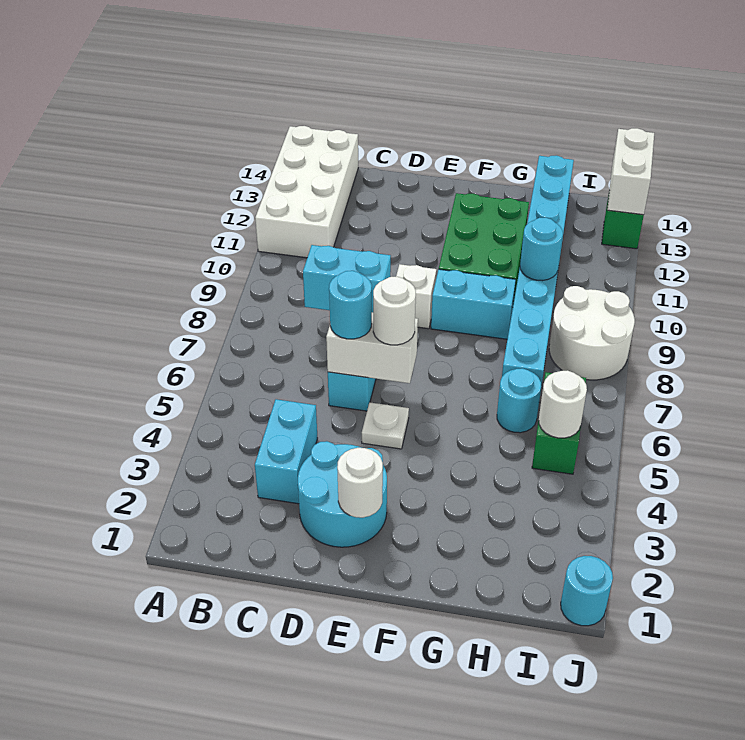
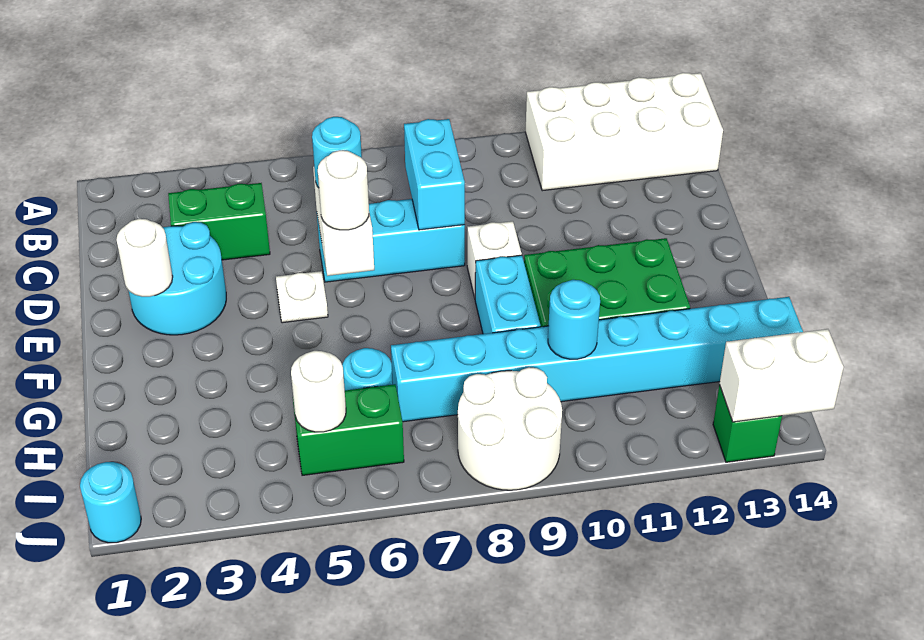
cyan 1x2 brick [255,399,317,504] -> green 1x2 brick [168,183,270,260]

